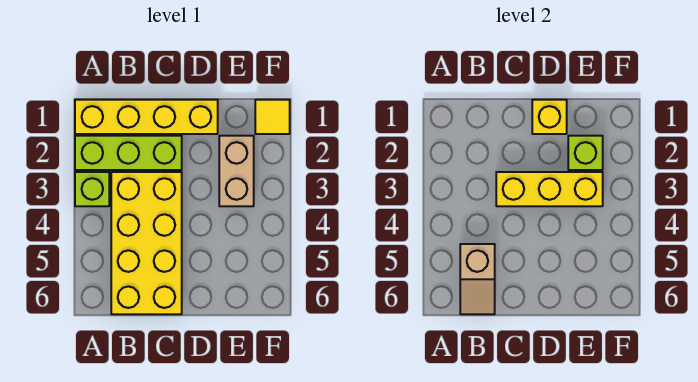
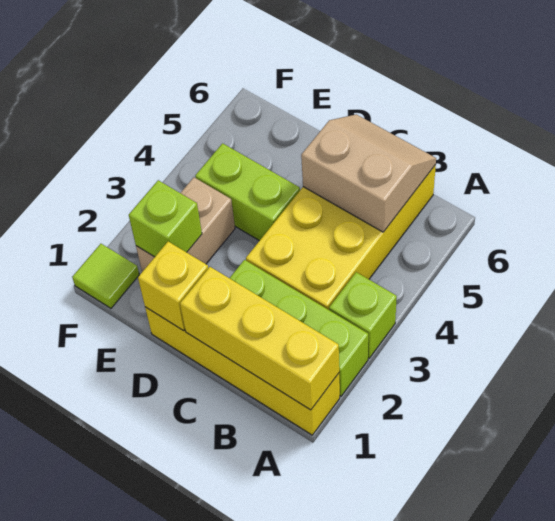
tan 1x2 slope [460,244,495,314] -> tan 2x2 slope [301,114,436,232]
yellow 1x3 brick [496,172,603,206] -> yellow 1x3 brick moved to [180,267,339,410]
none -> lime 1x2 brick [195,143,300,241]
yellow 1x1 tile [255,100,290,134] -> lime 1x1 tile [72,244,139,308]

